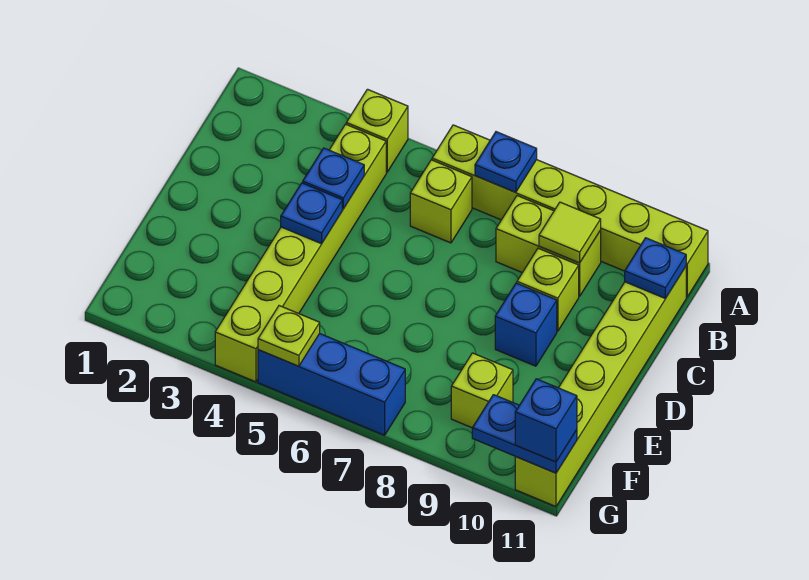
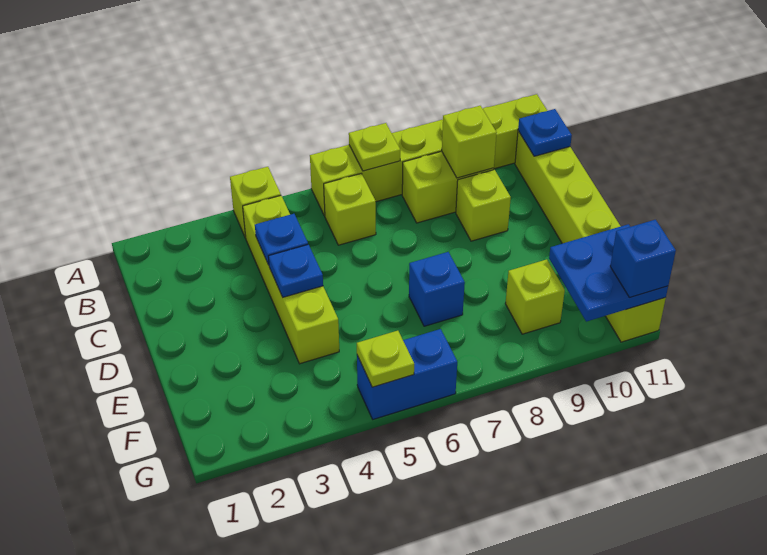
blue 1x1 plate [475,132,537,193] -> lime 1x1 plate [349,123,400,171]
lime 1x6 brick [215,124,386,382] -> lime 1x4 brick [243,196,339,364]
lime 1x1 tile [539,202,601,263] -> lime 1x1 brick [442,106,497,178]
blue 1x1 brick [495,283,557,366] -> blue 1x1 brick moved to [409,252,465,326]
blue 1x3 brick [258,334,405,435] -> blue 1x2 brick [357,329,457,419]
blue 1x2 plate [472,395,577,473] -> blue 2x2 plate [549,224,668,321]

